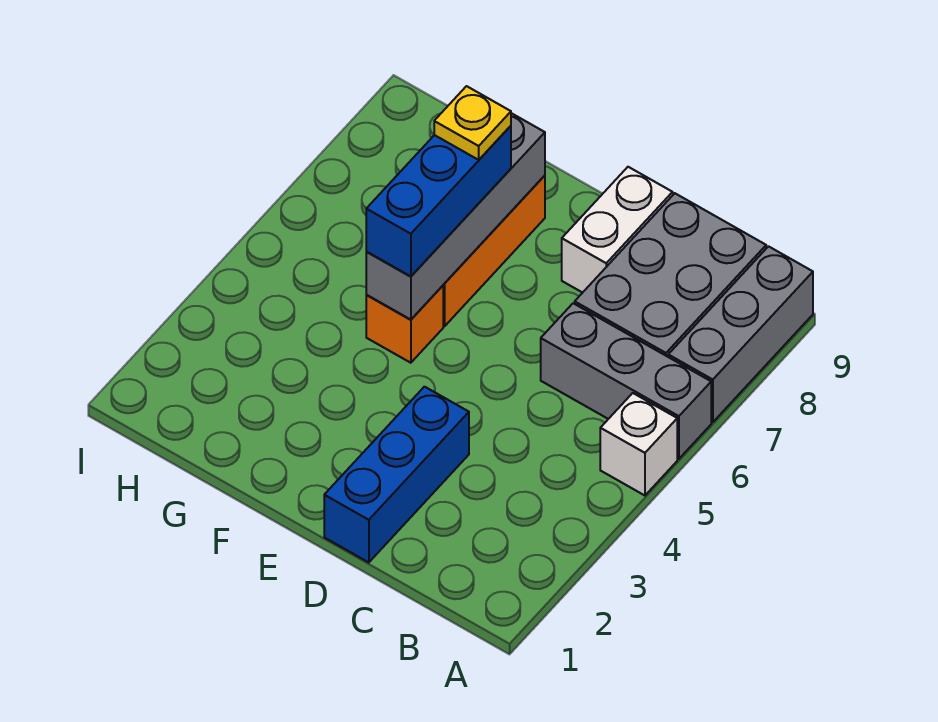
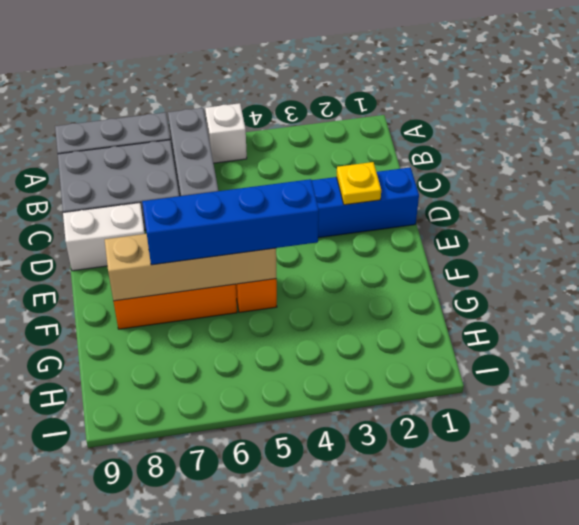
grey 1x4 brick [366,113,545,320] -> tan 1x4 brick [105,234,276,301]
blue 1x3 brick [366,126,511,277] -> blue 1x4 brick [142,179,319,265]
yellow 1x1 plate [434,86,511,160] -> yellow 1x1 plate moved to [337,162,381,205]

